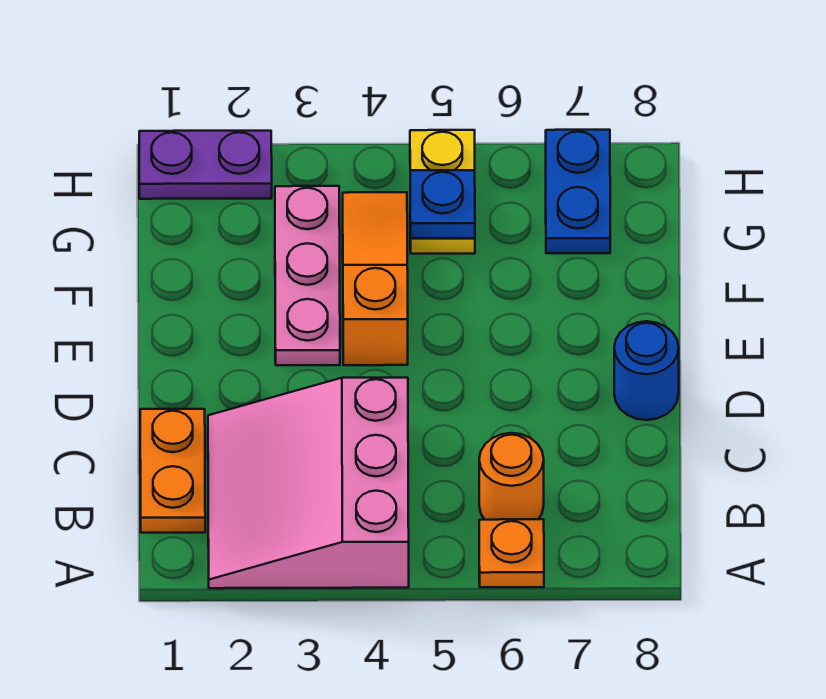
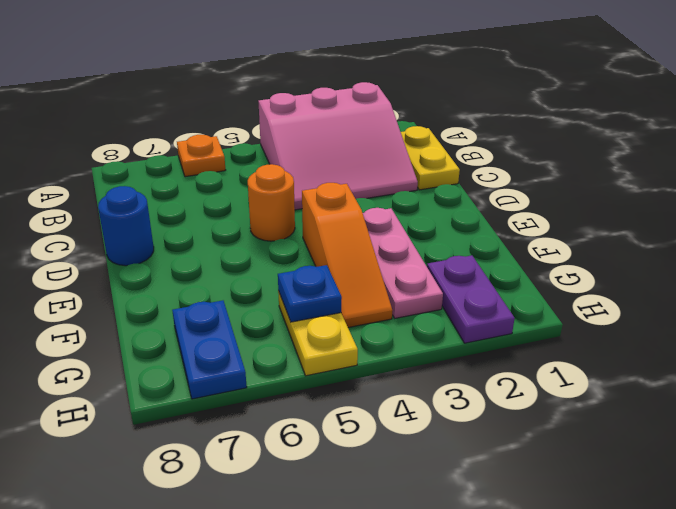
pink 3x3 slope [208,378,409,588] -> pink 3x3 slope turned to [258,82,418,210]
orange 1x2 plate [140,409,205,533] -> yellow 1x2 plate [401,126,460,190]
orange 1x1 round brick [479,433,544,520] -> orange 1x1 round brick moved to [248,164,295,241]
purple 1x2 plate [139,131,272,199] -> purple 1x2 plate turned to [427,255,515,343]

